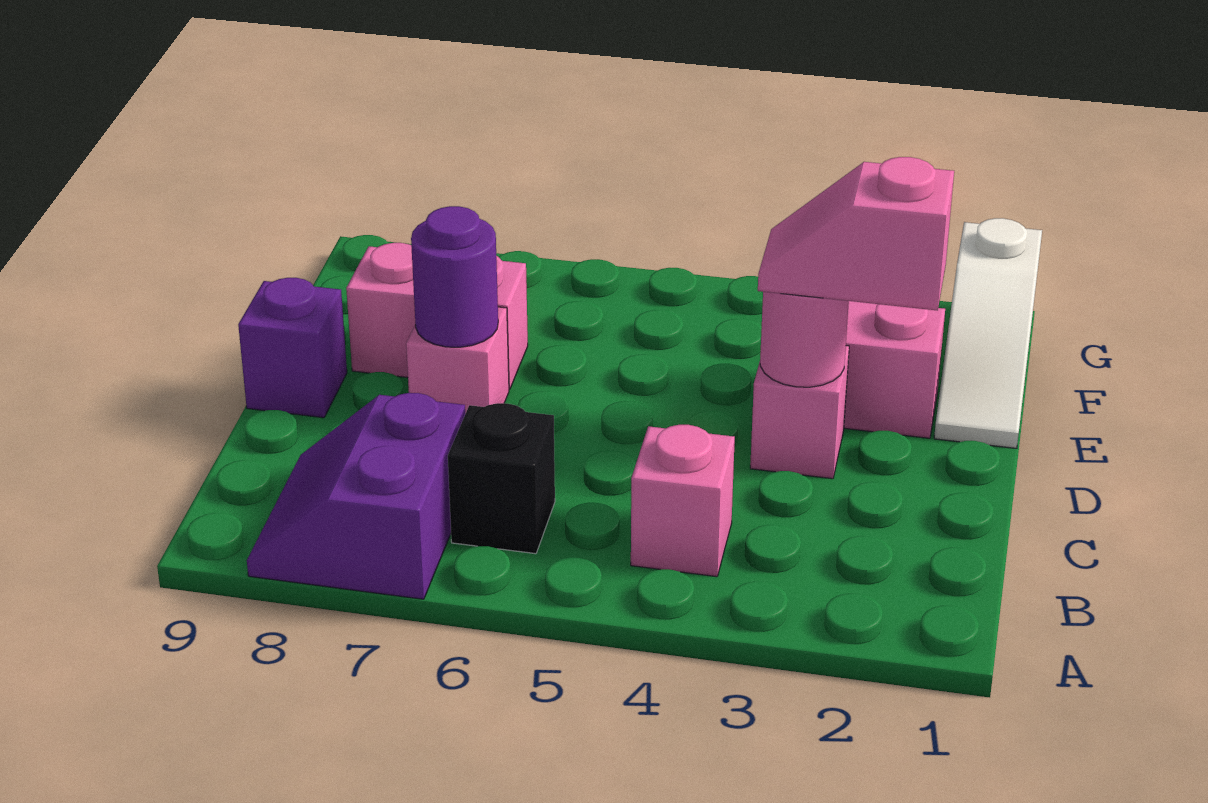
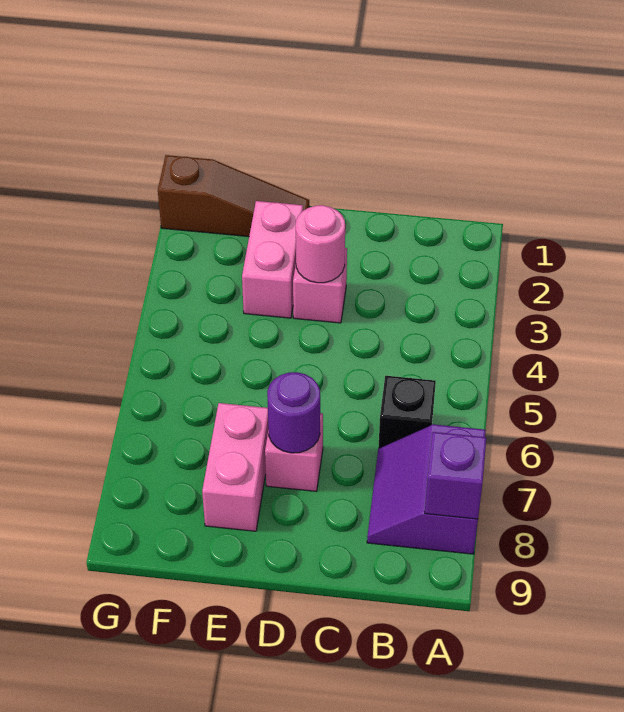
purple 2x2 slope [247,393,465,599] -> purple 2x2 slope turned to [367,424,486,554]
pink 1x1 brick [631,425,735,577] -> none
pink 1x2 slope [758,157,954,311] -> none
purple 1x1 brick [238,278,347,418] -> purple 1x1 brick moved to [425,432,486,519]
white 1x3 slope [934,218,1042,448] -> brown 1x3 slope [158,155,309,237]

